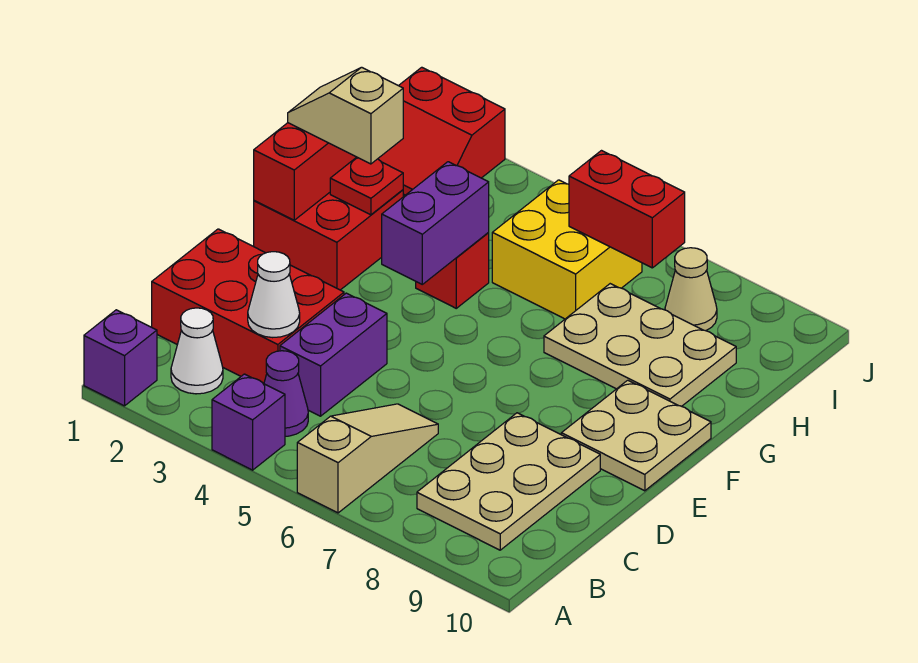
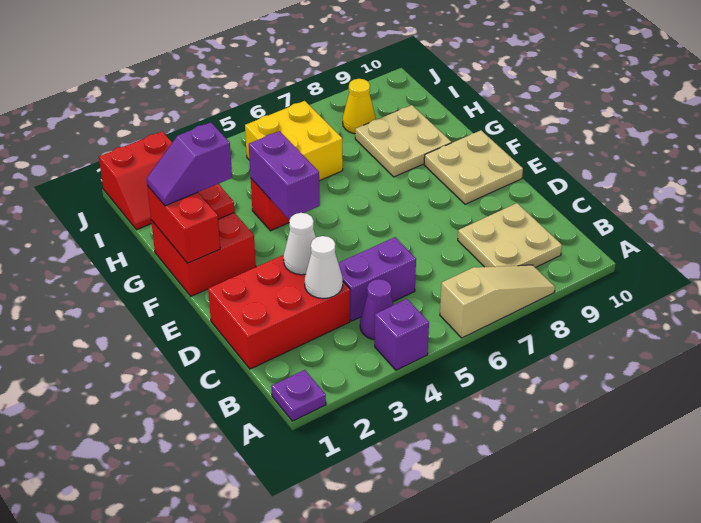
purple 1x1 brick [84,310,157,406] -> purple 1x1 plate [271,370,326,421]
tan 1x3 slope [297,404,438,513] -> tan 1x3 slope turned to [440,265,555,338]
white 1x1 cone [171,308,223,394] -> white 1x1 cone moved to [284,213,316,275]
tan 2x3 plate [417,413,600,550] -> tan 2x2 plate [458,203,562,268]
purple 1x2 brick [280,293,387,416] -> purple 1x2 brick turned to [338,237,416,321]
tan 1x2 slope [288,67,403,164] -> purple 1x2 slope [146,122,232,206]
tan 2x3 plate [544,284,736,406] -> tan 2x2 plate [355,105,451,177]
red 1x2 brick [569,151,685,268] -> none
tan 1x1 cone [665,248,717,331] -> yellow 1x1 cone [343,79,376,134]

